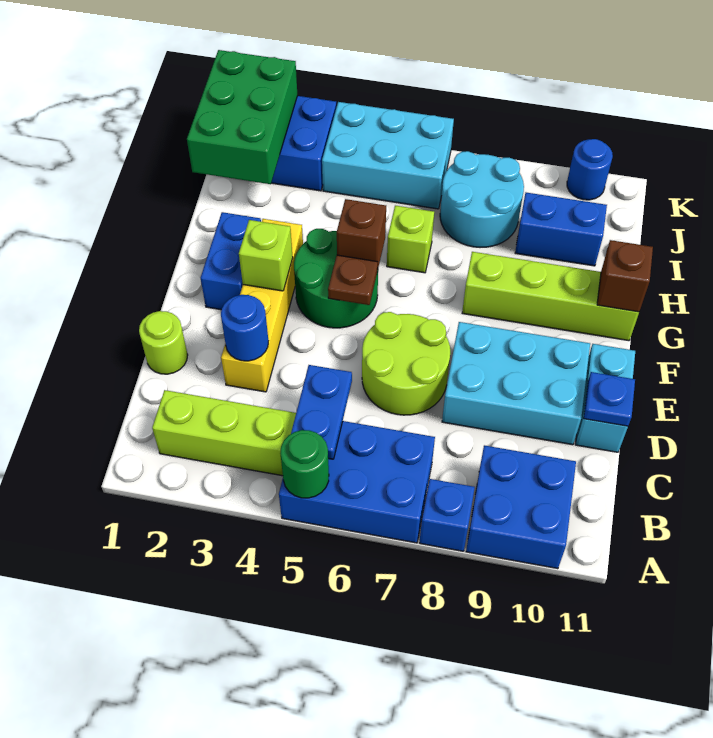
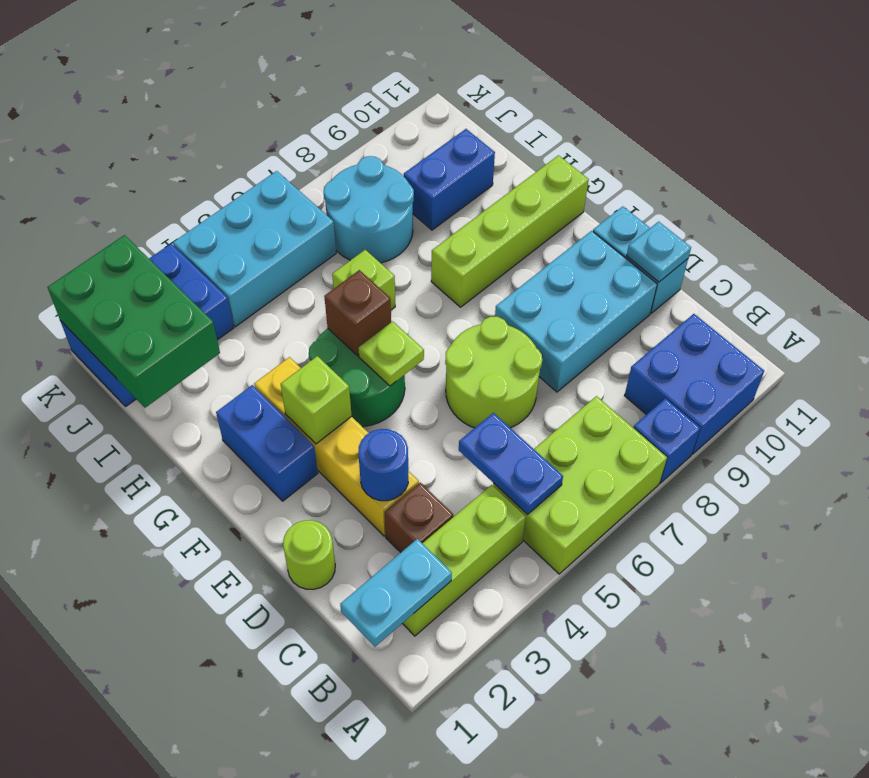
blue 2x3 brick [279,421,435,543] -> lime 2x3 brick [493,396,667,574]
green 1x1 round brick [280,430,329,498] -> none
none -> cyan 1x2 plate [340,539,452,647]
blue 1x1 plate [584,372,635,426] -> cyan 1x1 plate [627,222,691,282]
brown 1x1 plate [328,255,378,305] -> lime 1x1 plate [359,321,424,386]
brown 1x1 brick [597,240,653,312] -> brown 1x1 brick moved to [385,483,453,552]
blue 1x1 round brick [567,139,613,200] -> none

